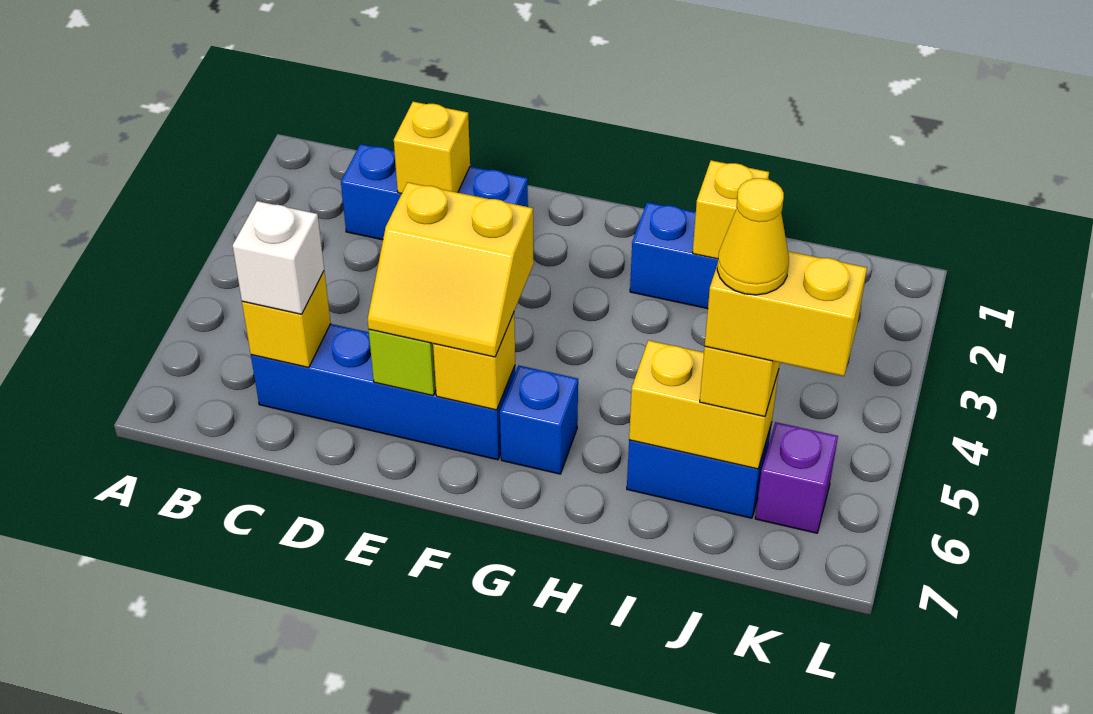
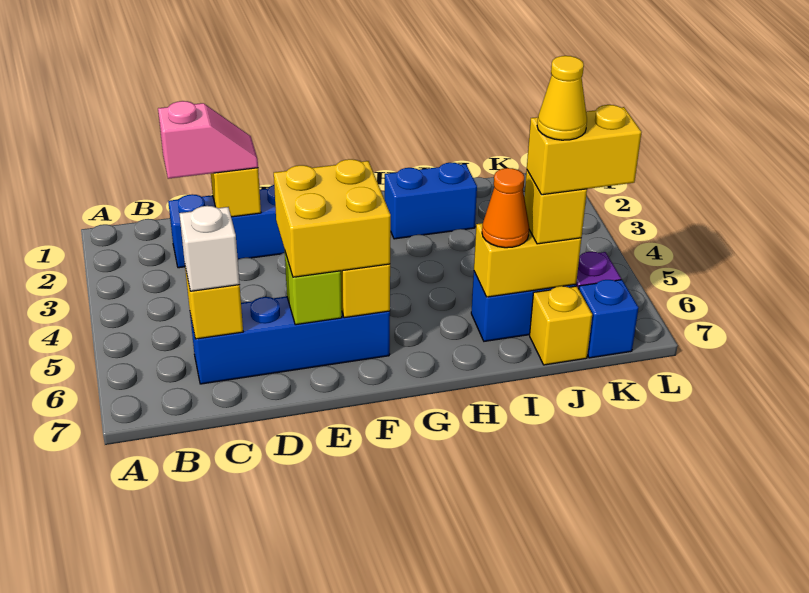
none -> pink 1x2 slope [158,101,258,179]
yellow 2x2 slope [368,182,534,357] -> yellow 2x2 brick [274,159,391,277]
blue 1x1 brick [500,365,578,474] -> blue 1x1 brick moved to [579,280,639,358]
yellow 1x1 brick [693,160,769,259] -> yellow 1x1 brick moved to [530,286,592,365]
none -> orange 1x1 cone [482,168,529,248]

